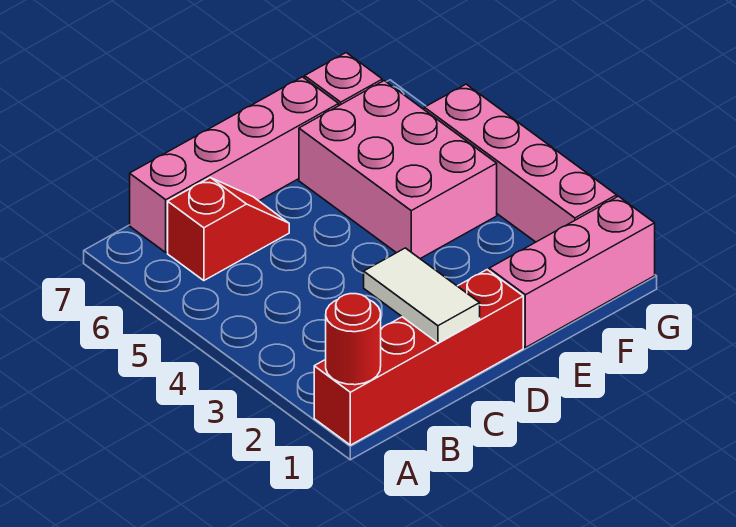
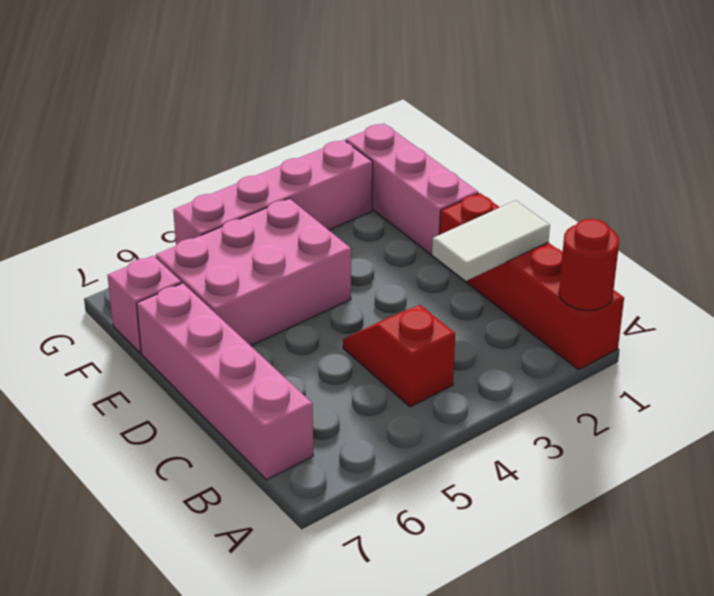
red 1x2 slope [168,178,289,281] -> red 1x2 slope moved to [343,305,455,407]

